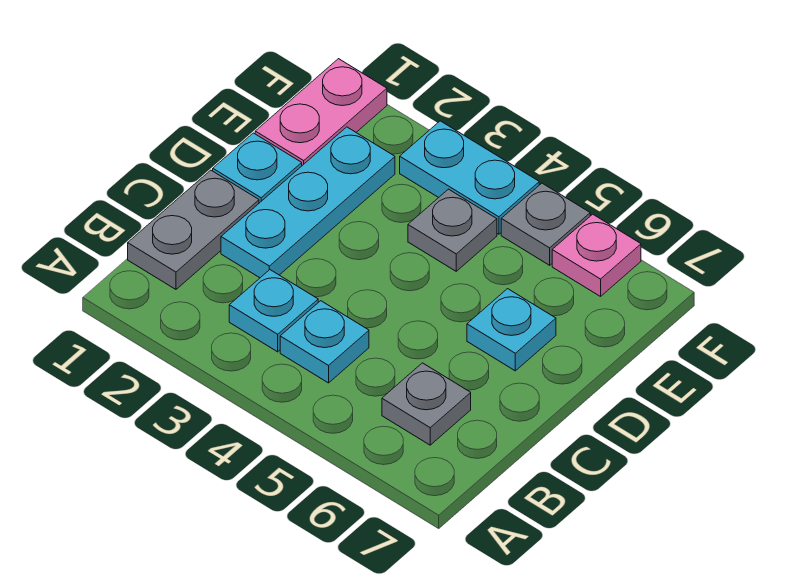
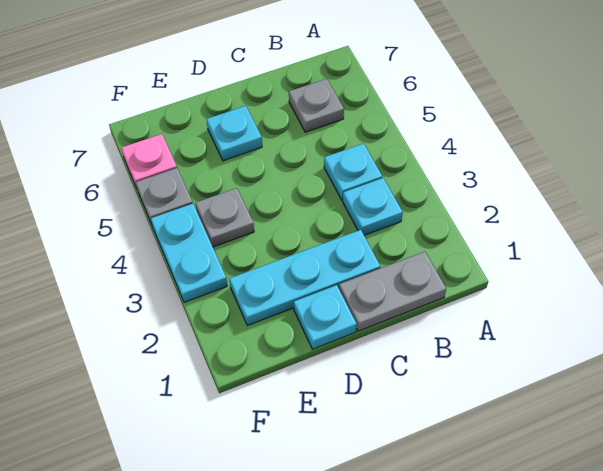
pink 1x2 plate [255,59,387,165] -> none

